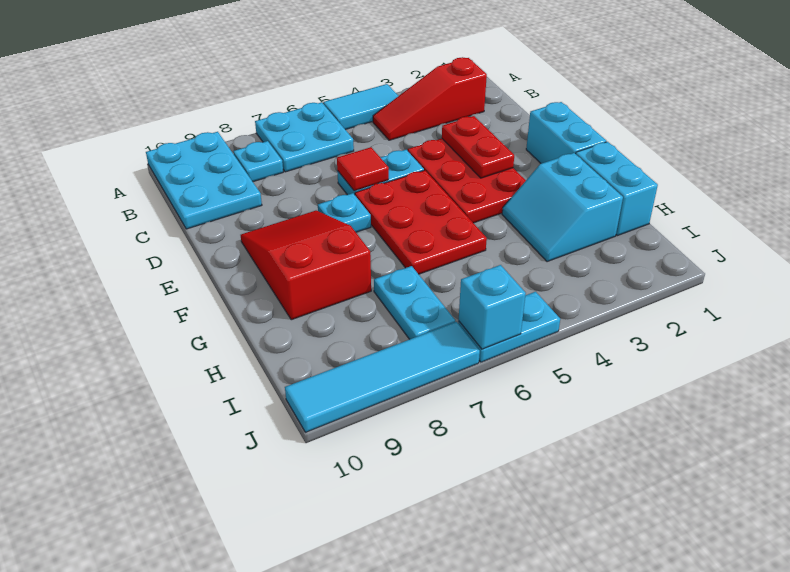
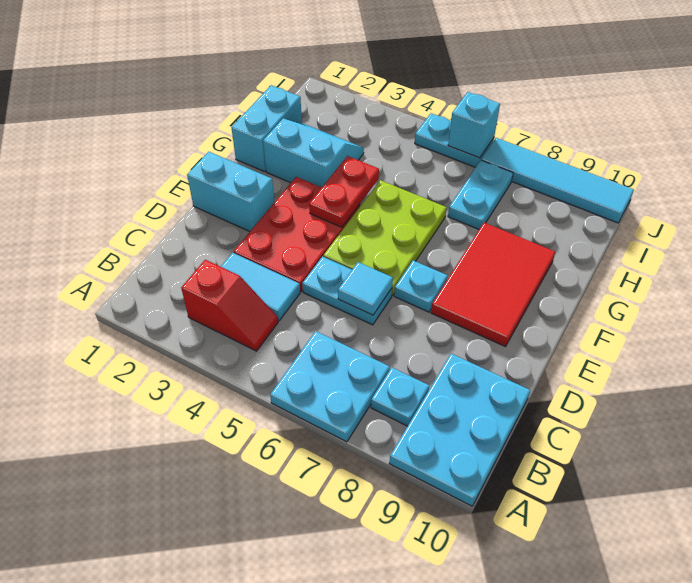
cyan 1x2 tile [323,84,398,130] -> cyan 1x2 tile moved to [221,253,300,320]
red 1x3 slope [373,57,487,140] -> red 1x2 slope [181,260,278,351]
red 1x2 plate [442,116,514,178] -> red 1x2 plate moved to [309,156,379,227]
red 1x1 tile [337,147,389,191] -> cyan 1x1 tile [338,262,393,315]
cyan 1x2 brick [526,102,606,164] -> cyan 1x2 brick turned to [187,152,274,231]
red 2x3 plate [355,170,487,274] -> lime 2x3 plate [323,180,447,295]
red 2x3 slope [241,211,371,320] -> red 2x3 tile [431,223,555,347]
cyan 2x2 slope [502,153,623,262] -> cyan 2x2 slope turned to [263,118,364,187]

